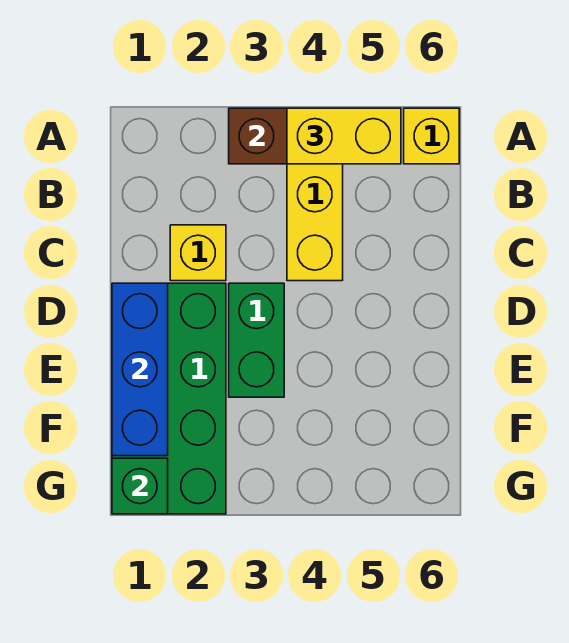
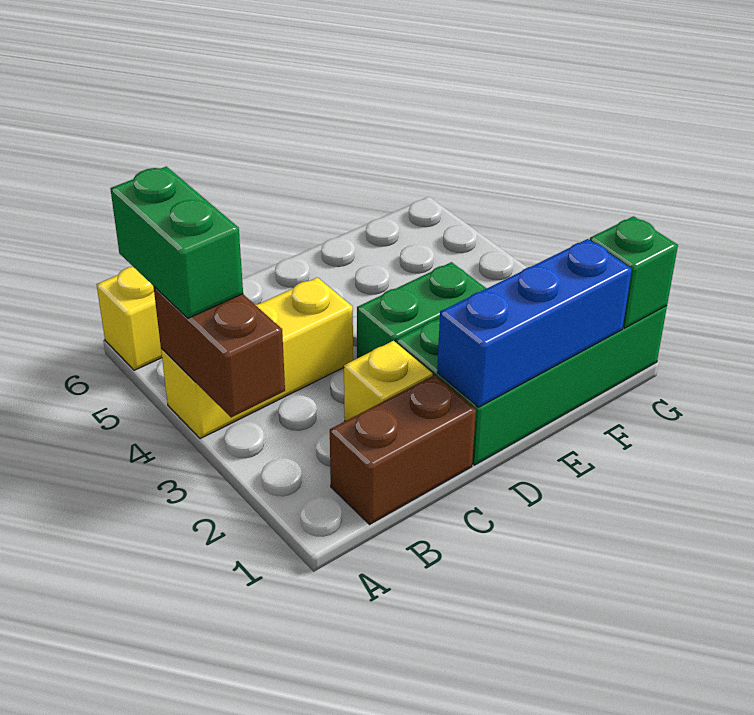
yellow 1x2 brick [287,108,401,164] -> green 1x2 brick [110,166,243,318]
none -> brown 1x2 brick [330,375,476,524]

